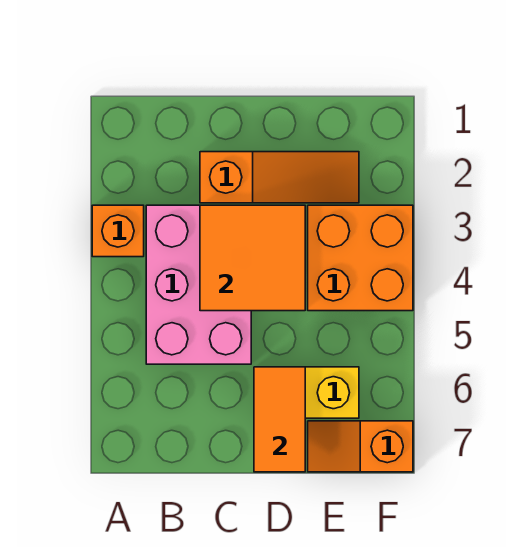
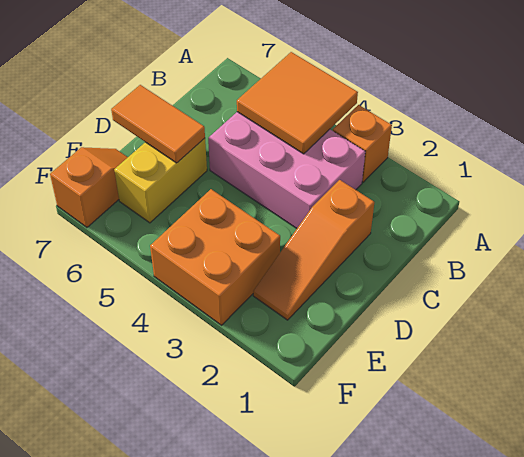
orange 2x2 tile [200,205,305,311] -> orange 2x2 tile moved to [237,52,358,154]

